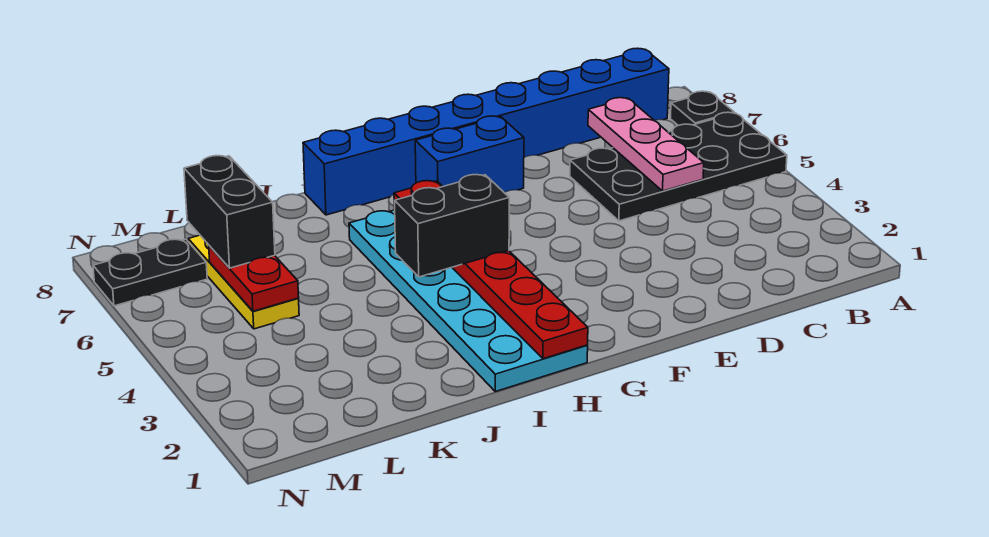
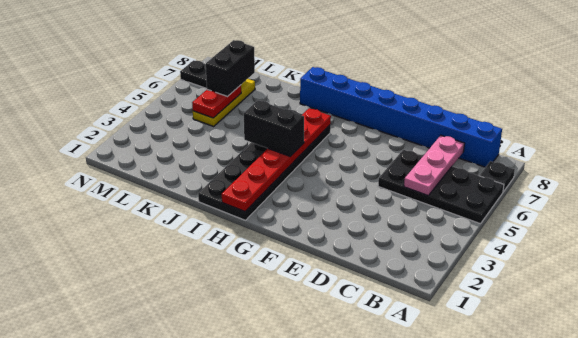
blue 1x2 brick [415,116,524,193] -> none
cyan 2x6 plate [349,210,588,392] -> black 2x6 plate [198,110,331,220]

